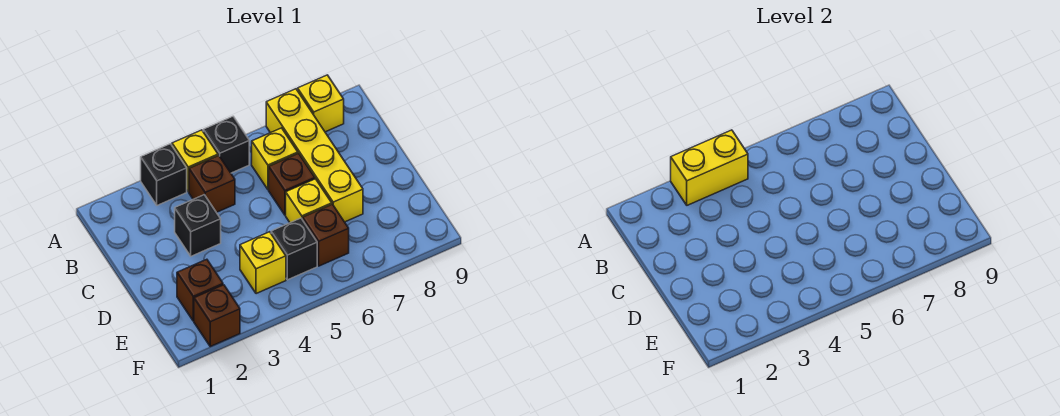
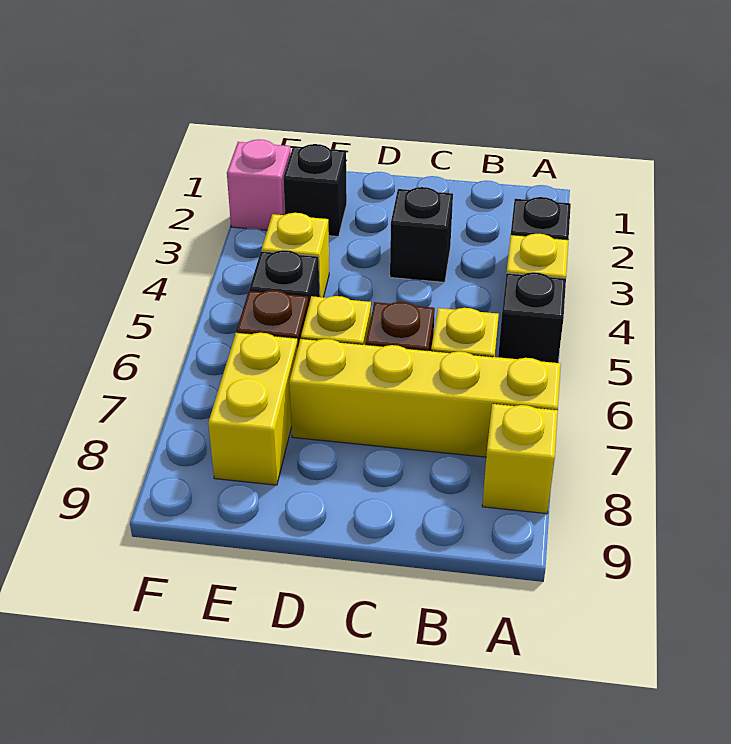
yellow 1x2 brick [671,130,748,205] -> yellow 1x2 brick moved to [208,333,298,485]
brown 1x1 brick [189,156,235,212] -> none
brown 1x1 brick [177,259,223,321] -> black 1x1 brick [283,144,347,236]
brown 1x1 brick [194,285,240,346] -> pink 1x1 brick [227,139,291,230]

